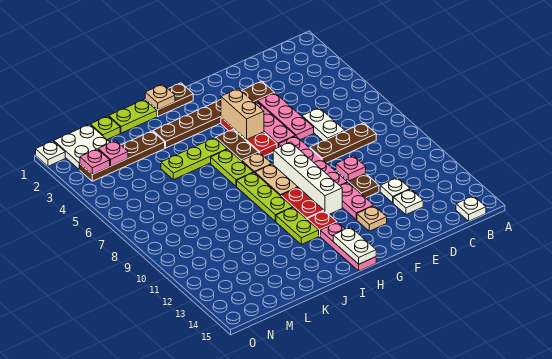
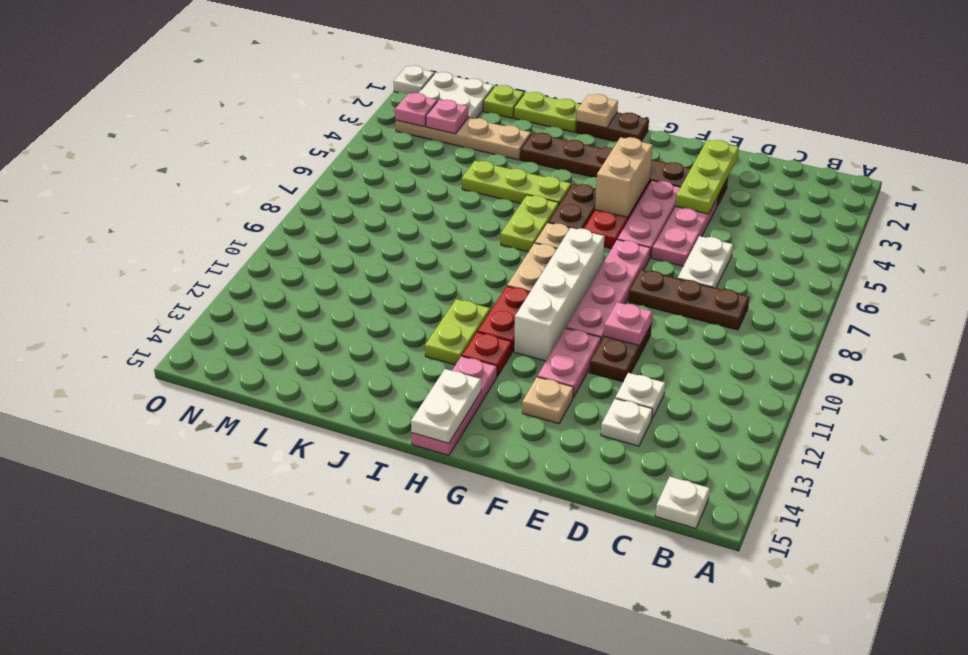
lime 1x3 plate [237,173,293,221] -> lime 1x3 plate moved to [675,140,739,214]
brown 1x4 plate [80,131,165,181] -> tan 1x4 plate [396,118,531,160]

